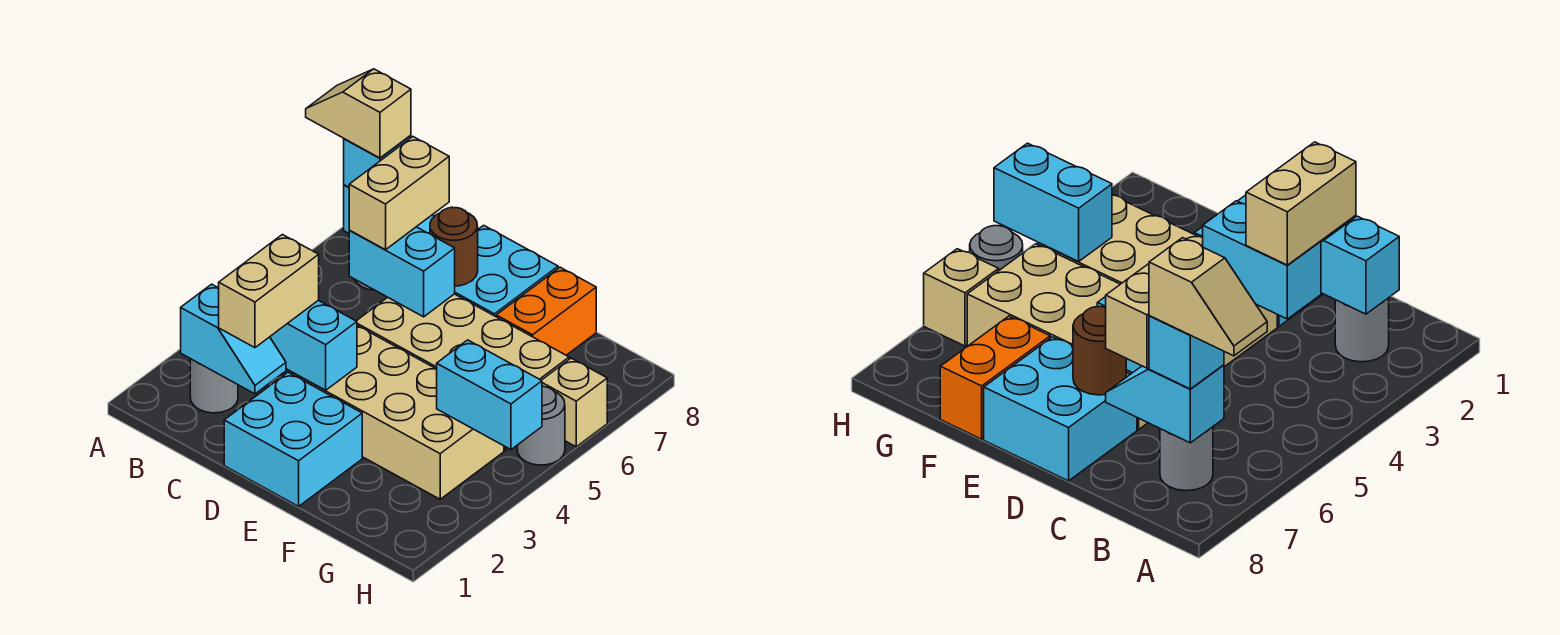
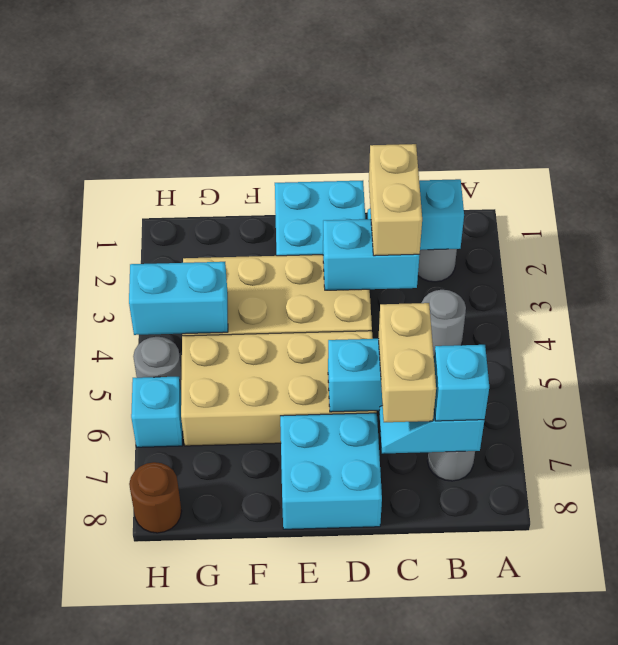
tan 1x2 slope [306,69,411,158] -> none
none -> grey 1x1 round brick [422,290,466,355]
brown 1x1 round brick [430,207,478,286] -> brown 1x1 round brick moved to [129,462,182,533]
orange 1x2 brick [496,267,596,355] -> none
tan 1x1 brick [542,358,607,447] -> cyan 1x1 brick [131,377,183,447]

